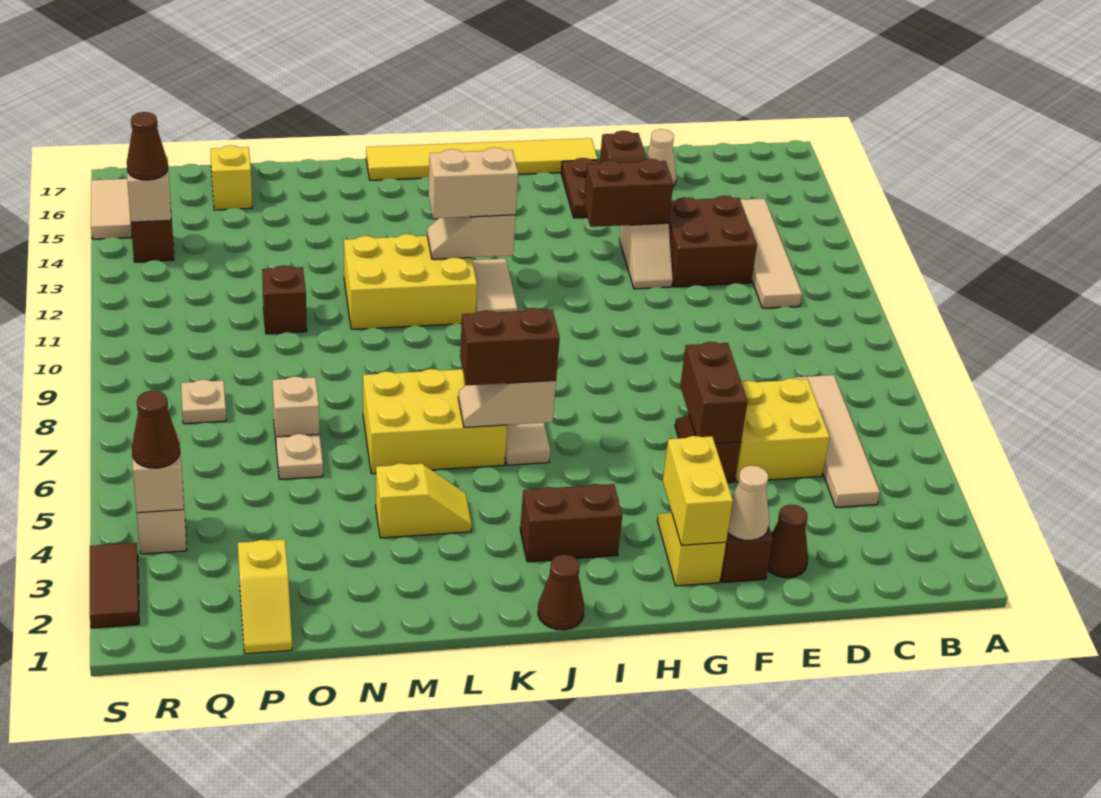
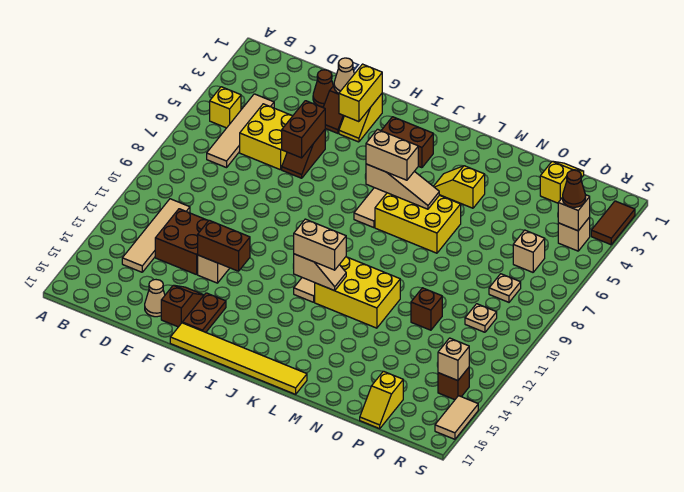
none -> yellow 1x1 brick [210,87,241,128]
brown 1x1 cone [538,555,584,630] -> none
tan 1x2 slope [458,380,556,427] -> tan 1x3 slope [366,164,439,209]
brown 1x2 brick [460,308,560,385] -> tan 1x2 brick [366,129,418,180]
tan 1x1 plate [276,434,323,479] -> tan 1x1 plate moved to [465,304,497,332]
tan 1x1 brick [272,376,319,440] -> tan 1x1 brick moved to [513,230,545,272]
brown 1x1 cone [127,112,168,180] -> none

